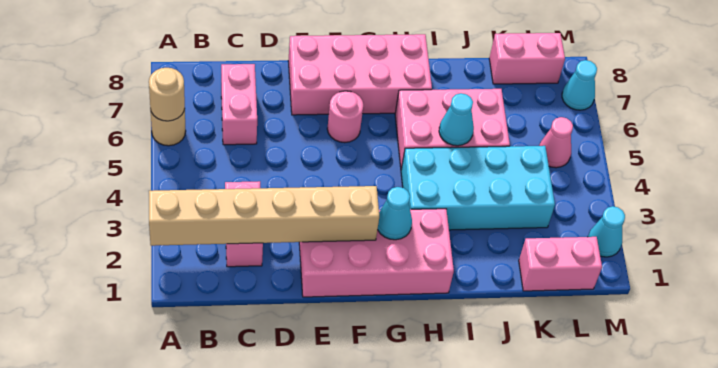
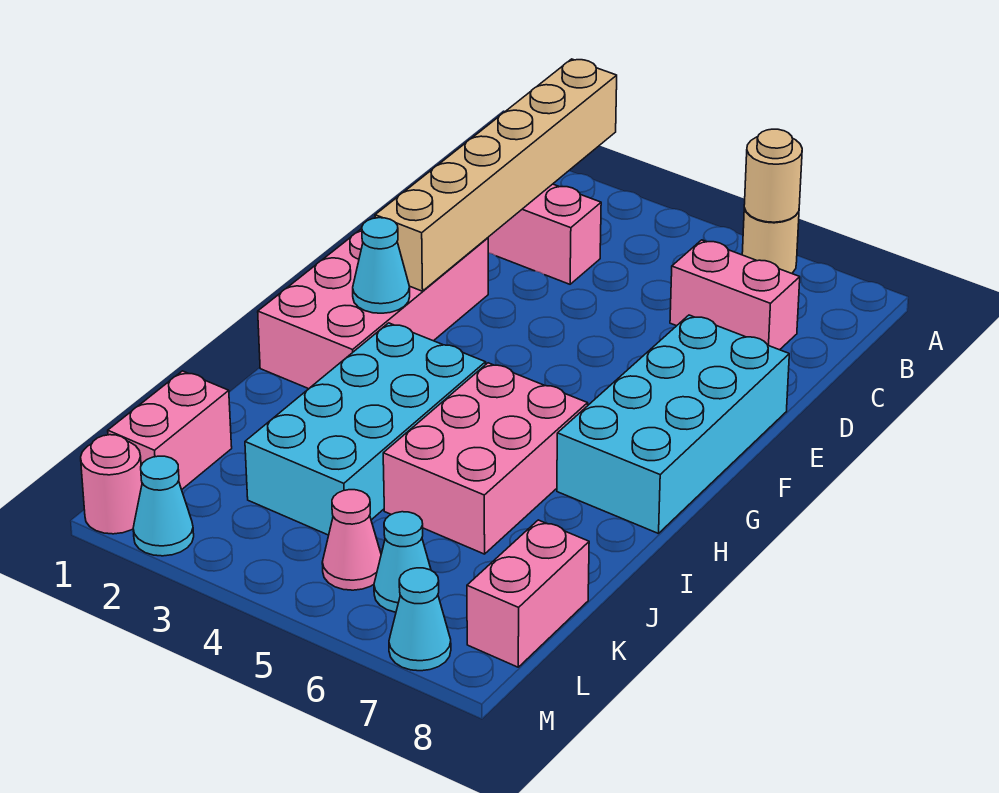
pink 2x4 brick [288,34,432,115] -> cyan 2x4 brick [557,315,789,534]
pink 1x1 round brick [327,91,363,143] -> pink 1x1 round brick moved to [81,435,142,534]
cyan 1x1 cone [439,93,474,146] -> cyan 1x1 cone moved to [374,512,431,612]

